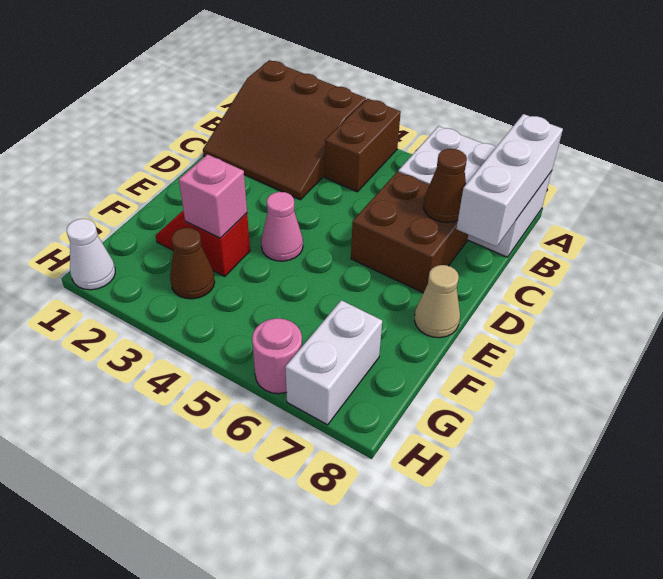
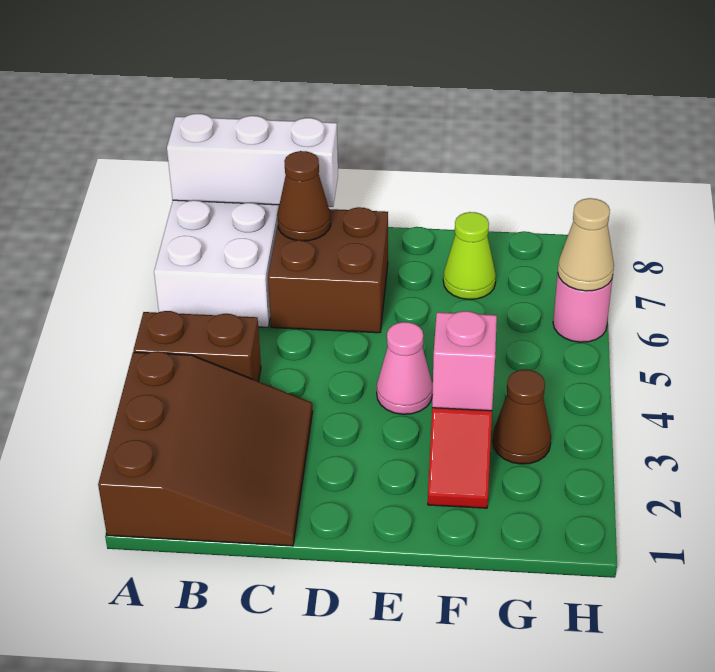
tan 1x1 cone [414,265,460,338] -> tan 1x1 cone moved to [558,198,614,291]
none -> lime 1x1 cone [443,212,496,299]
white 1x2 brick [285,300,382,425] -> none
white 1x1 cone [67,219,115,290] -> none

